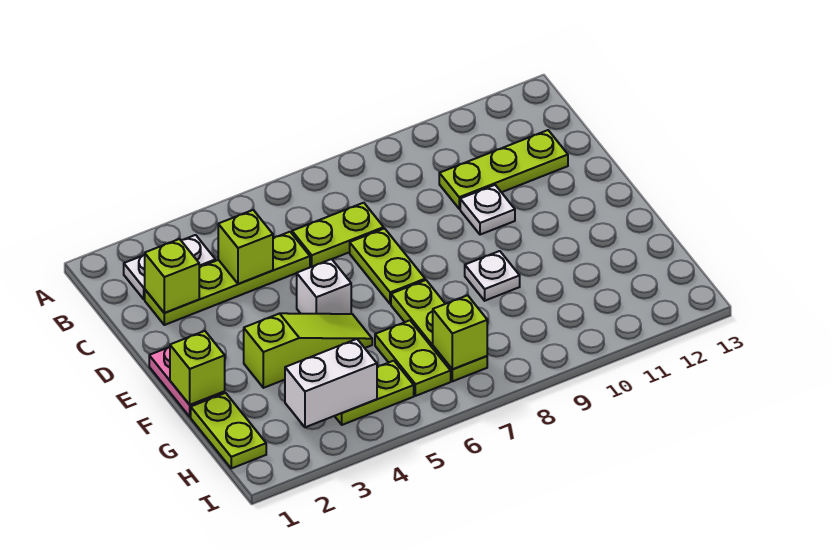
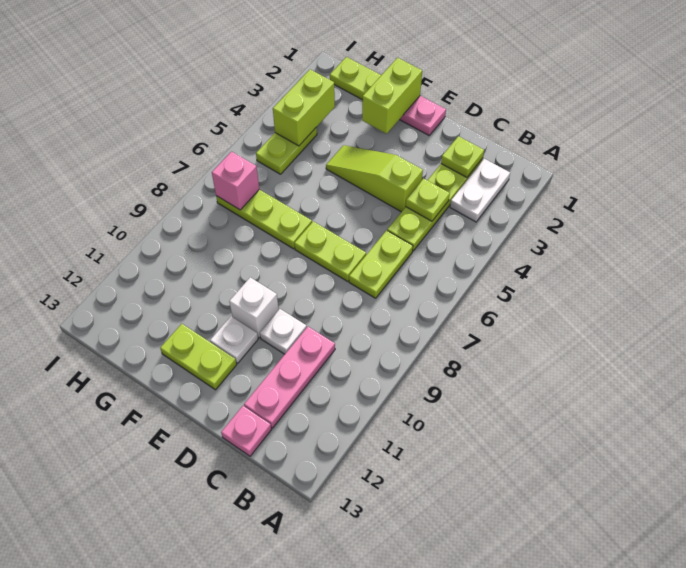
lime 1x1 brick [145,239,199,313] -> lime 1x1 plate [441,136,484,177]
lime 1x1 brick [218,210,273,284] -> lime 1x1 plate [406,179,450,221]
lime 1x3 plate [439,130,568,209] -> pink 1x3 plate [244,327,335,428]
none -> pink 1x1 plate [221,406,271,456]
white 1x1 brick [297,259,351,314] -> white 1x1 brick moved to [229,277,279,338]
lime 1x1 brick [170,331,225,405] -> lime 1x2 brick [362,58,422,134]
lime 1x3 slope [244,313,372,388] -> lime 1x3 slope turned to [326,145,423,212]
white 1x1 plate [465,251,520,301] -> white 1x1 plate moved to [210,316,258,363]
lime 1x2 plate [375,320,451,396] -> lime 1x2 plate moved to [160,324,237,390]
white 1x2 brick [285,339,377,427] -> lime 1x2 brick [273,69,335,146]
lime 1x1 brick [433,295,487,369] -> pink 1x1 brick [212,152,259,210]

